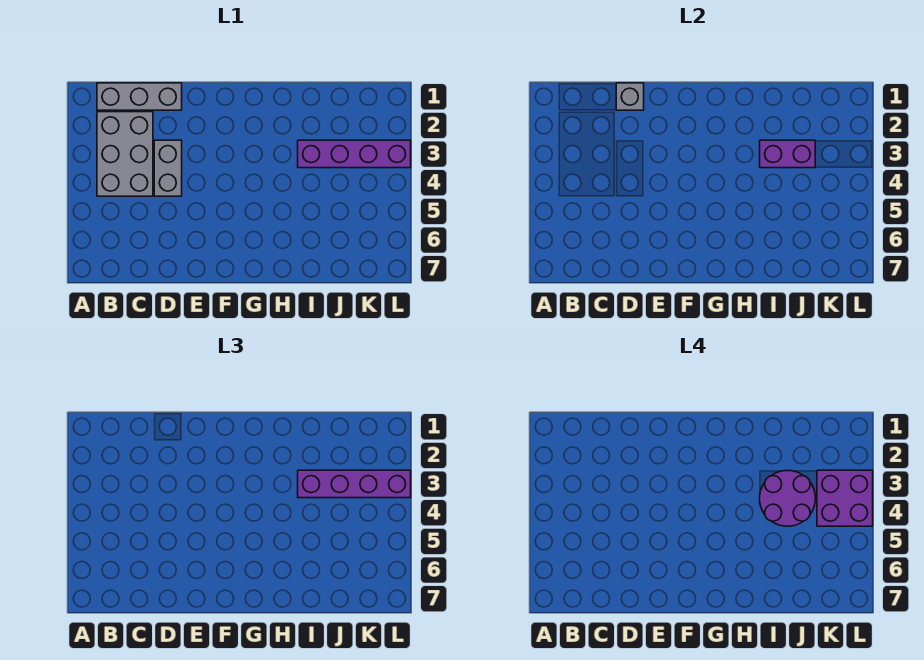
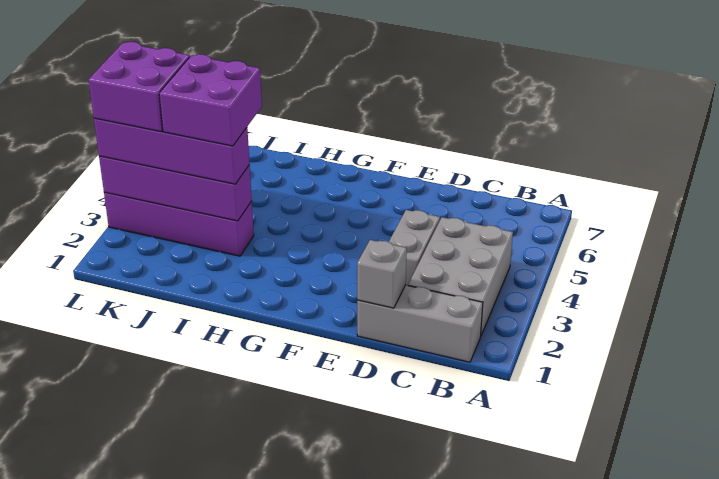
purple 1x2 brick [760,140,815,168] -> purple 1x4 brick [99,156,252,221]
purple 2x2 round brick [760,470,815,526] -> purple 2x2 brick [159,54,262,146]

